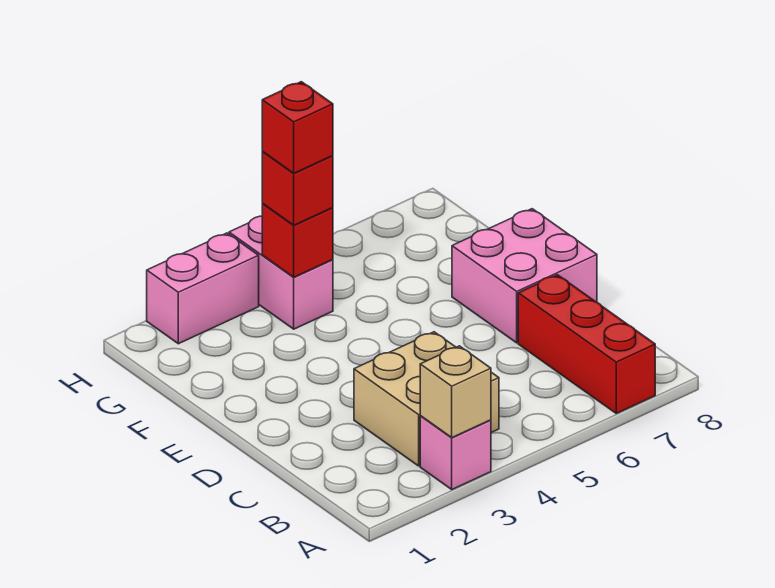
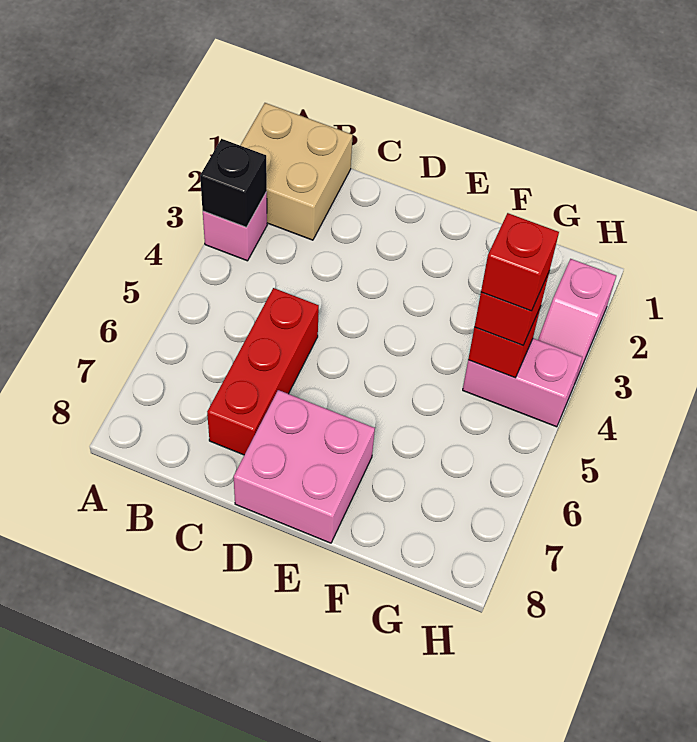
tan 1x1 brick [420,346,491,438] -> black 1x1 brick [200,139,267,227]
red 1x3 brick [518,275,655,413] -> red 1x3 brick turned to [207,288,319,455]
tan 2x2 brick [354,332,499,466] -> tan 2x2 brick moved to [240,103,353,240]
pink 1x2 brick [147,233,259,344] -> pink 1x2 slope [538,259,616,382]

